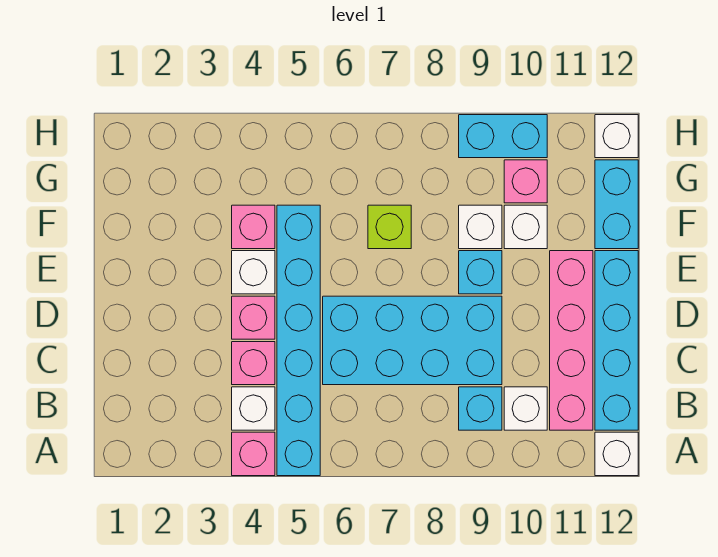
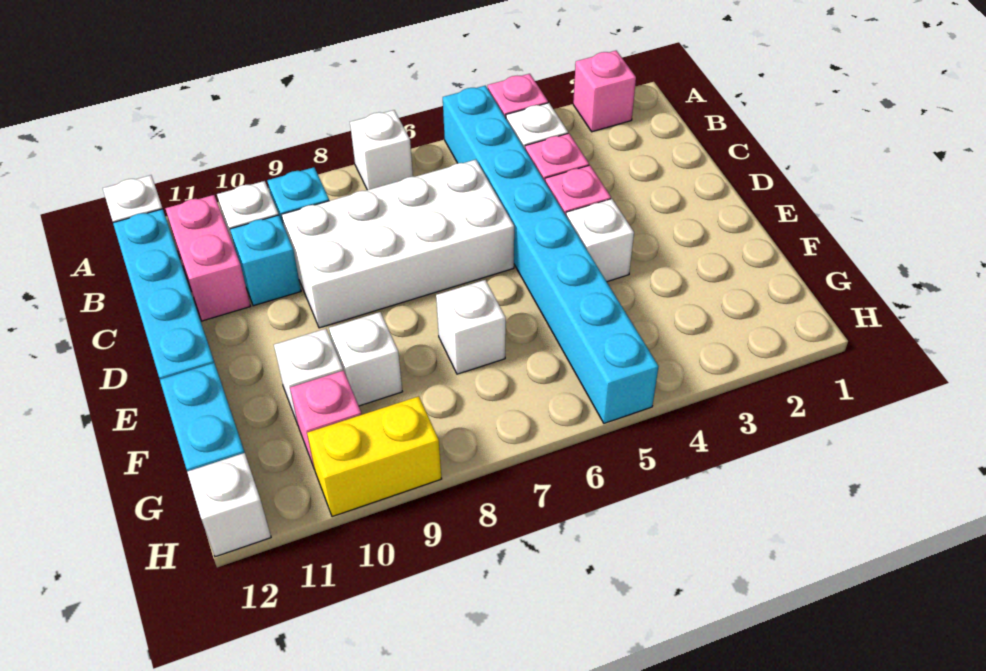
cyan 1x6 brick [277,205,320,476] -> cyan 1x8 brick [443,86,659,423]
none -> white 1x1 brick [350,110,413,190]
pink 1x4 brick [550,251,593,430] -> pink 1x2 brick [165,195,250,321]
cyan 2x4 brick [323,296,502,385] -> white 2x4 brick [282,160,514,328]
cyan 1x1 brick [459,251,502,294] -> cyan 1x1 brick moved to [230,215,301,306]
pink 1x1 brick [232,205,275,249] -> pink 1x1 brick moved to [573,51,636,132]
lime 1x1 brick [368,205,411,249] -> white 1x1 brick [436,280,506,374]
cyan 1x2 brick [459,115,547,158] -> yellow 1x2 brick [307,396,442,517]

